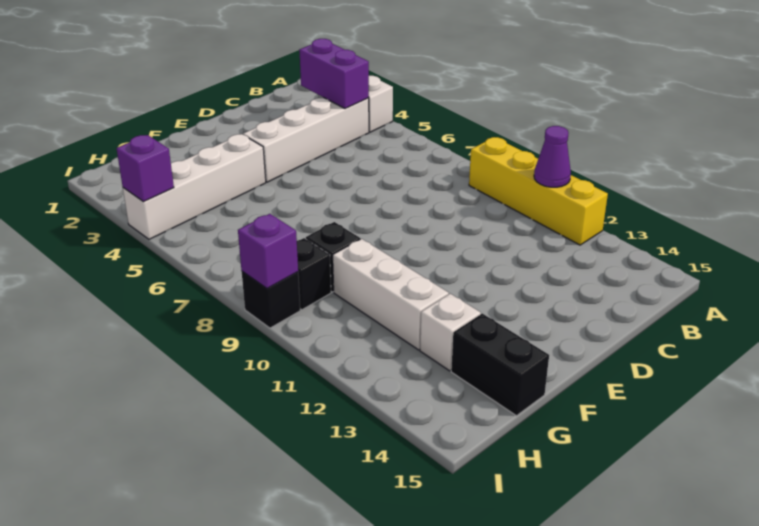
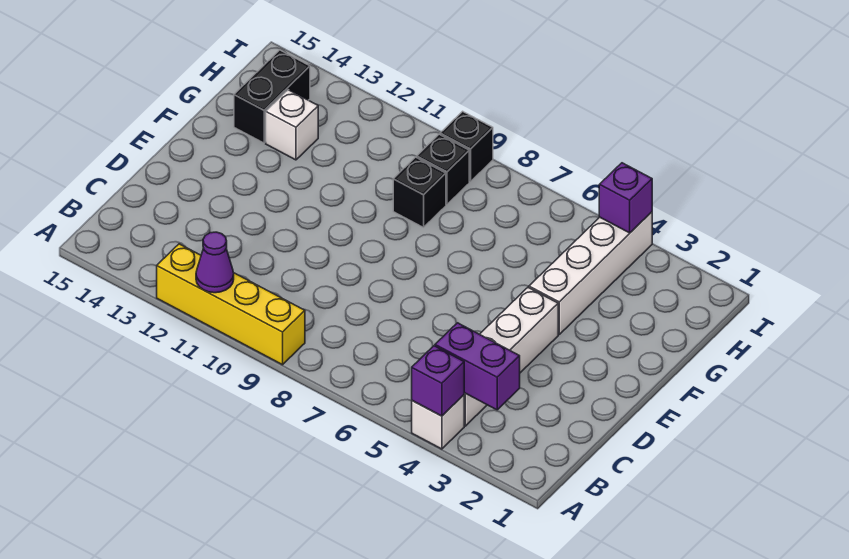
white 1x3 brick [333,239,449,350] -> none
black 1x2 brick [451,313,549,416] -> black 1x2 brick turned to [234,50,310,143]
purple 1x1 brick [238,214,298,288] -> purple 1x1 brick moved to [412,346,464,416]

